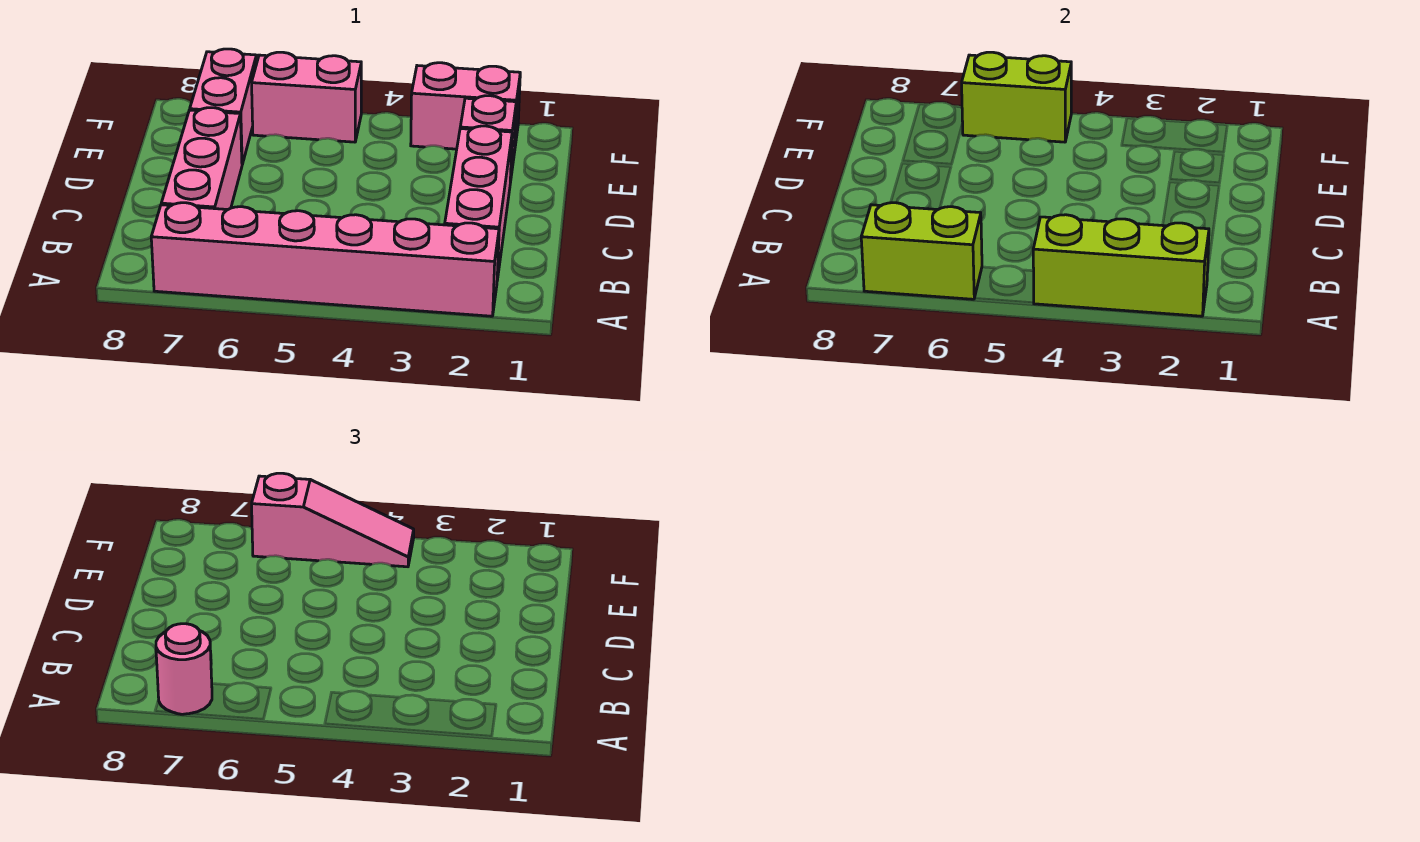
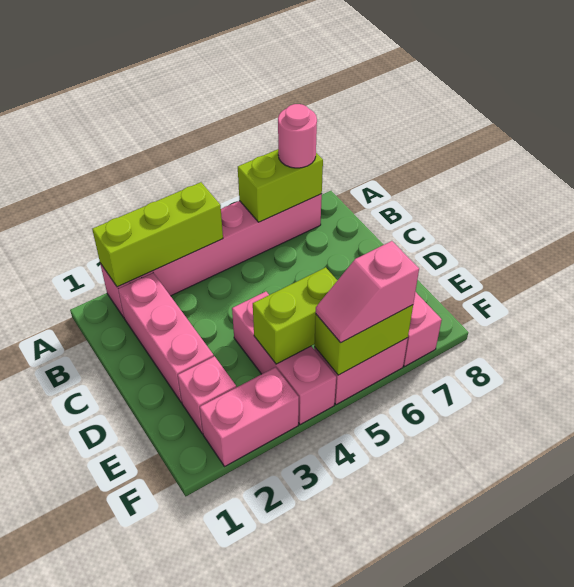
pink 1x3 brick [161,108,242,210] -> pink 1x3 brick moved to [232,292,336,425]
none -> lime 1x2 brick [253,267,338,364]
pink 1x3 slope [252,473,414,567] -> pink 1x2 slope [316,241,419,343]

